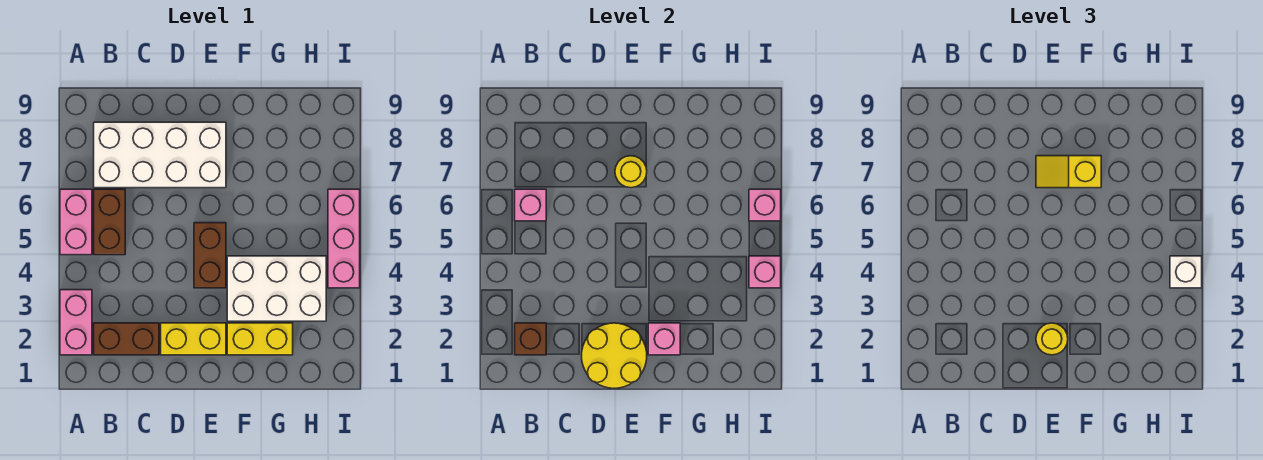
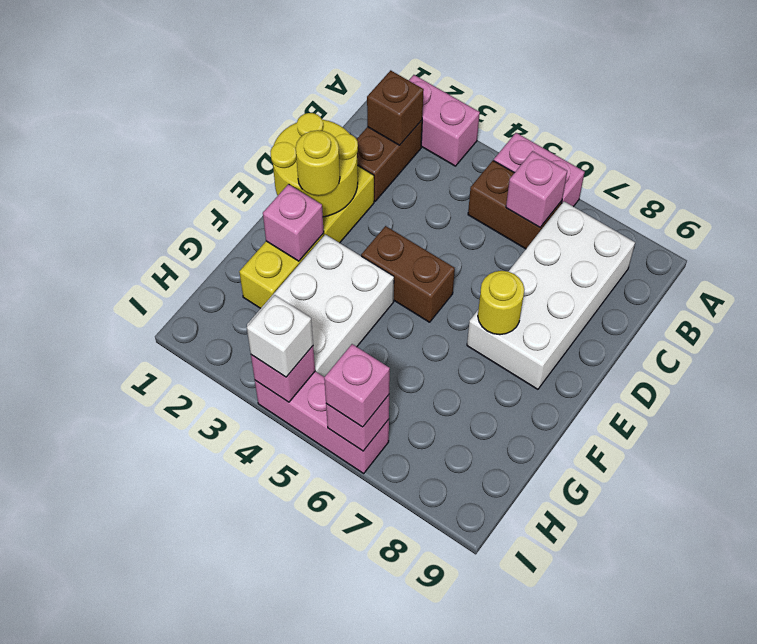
yellow 1x2 slope [1036,156,1101,188] -> none
none -> pink 1x1 brick [324,344,390,427]

